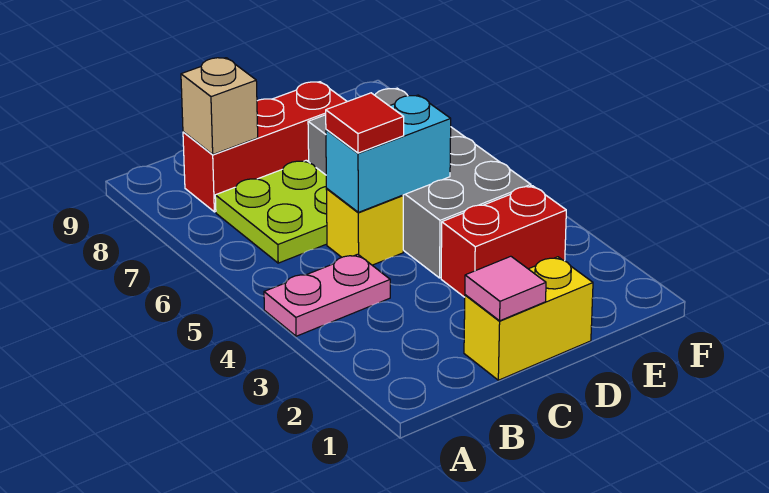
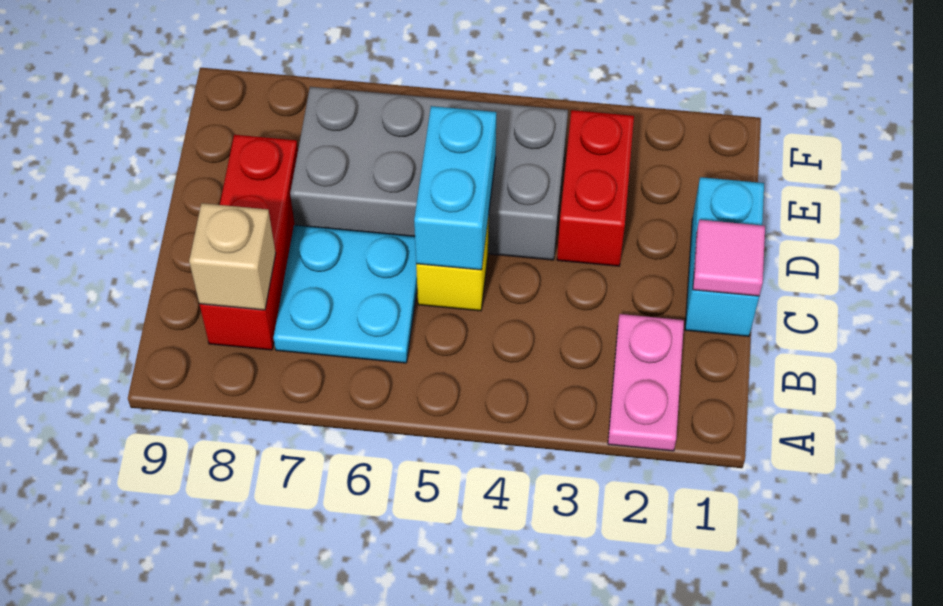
pink 1x2 plate [264,254,390,336] -> pink 1x2 plate moved to [608,314,684,451]
lime 2x2 plate [215,160,327,263] -> cyan 2x2 plate [273,225,417,363]
yellow 1x2 brick [464,257,593,380] -> cyan 1x2 brick [685,177,764,336]
red 1x1 tile [326,93,404,153] -> none

